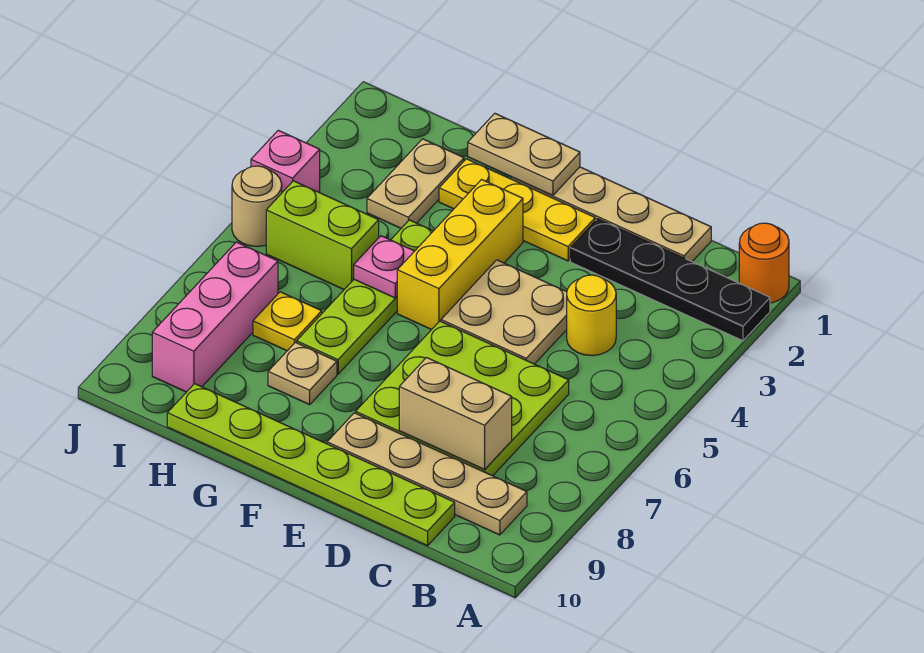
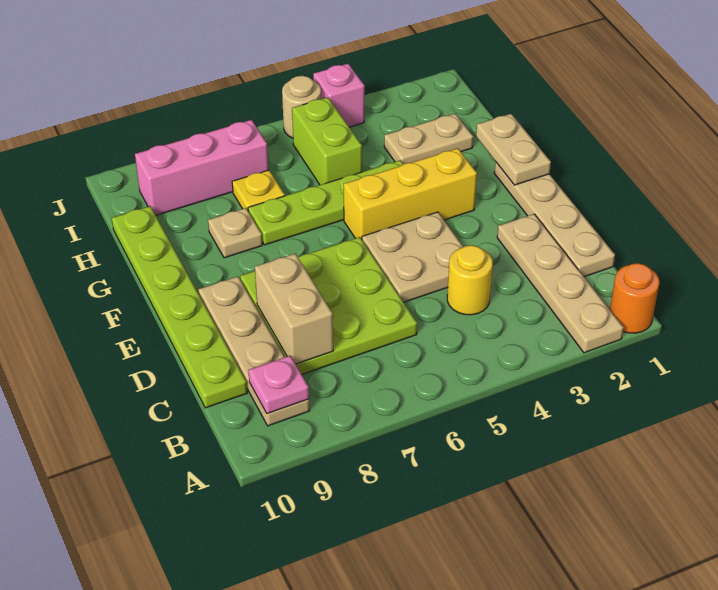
black 1x4 plate [570,219,770,341] -> tan 1x4 plate [497,214,624,353]
yellow 1x3 plate [439,159,595,261] -> none
pink 1x1 plate [354,236,414,298] -> pink 1x1 plate moved to [248,356,309,414]

